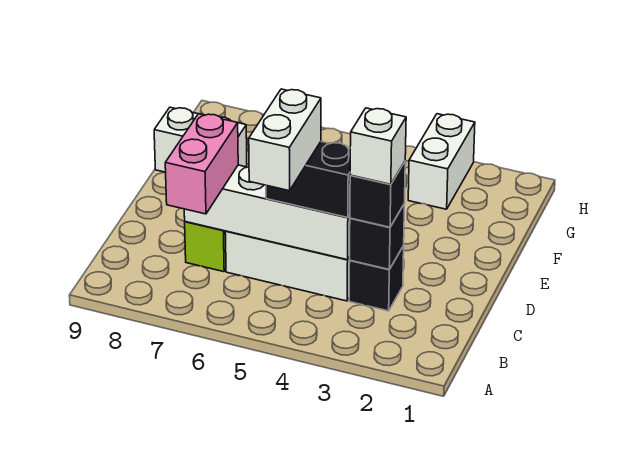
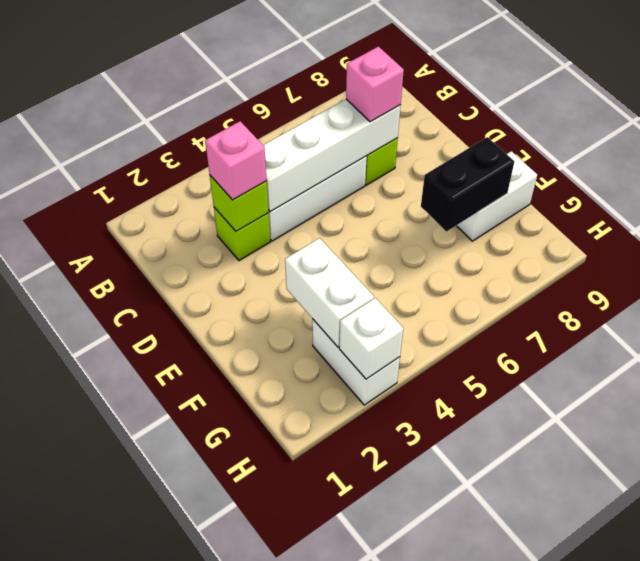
white 1x2 brick [249,89,321,191] -> white 1x2 brick moved to [285,238,374,347]
pink 1x2 brick [165,114,238,214] -> pink 1x1 brick [346,47,404,122]
black 1x1 brick [349,246,404,311] -> lime 1x1 brick [214,207,270,261]
black 1x1 brick [350,205,404,269] -> lime 1x1 brick [210,176,269,231]
black 1x1 brick [350,162,405,227] -> pink 1x1 brick [205,121,267,200]
white 1x1 brick [350,108,406,184] -> white 1x1 brick moved to [339,298,403,379]
black 1x2 brick [266,141,351,218] -> black 1x2 brick moved to [421,137,514,231]

